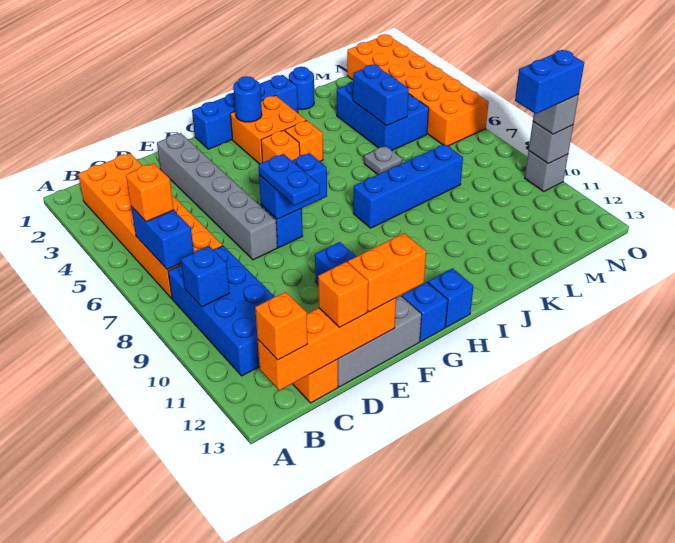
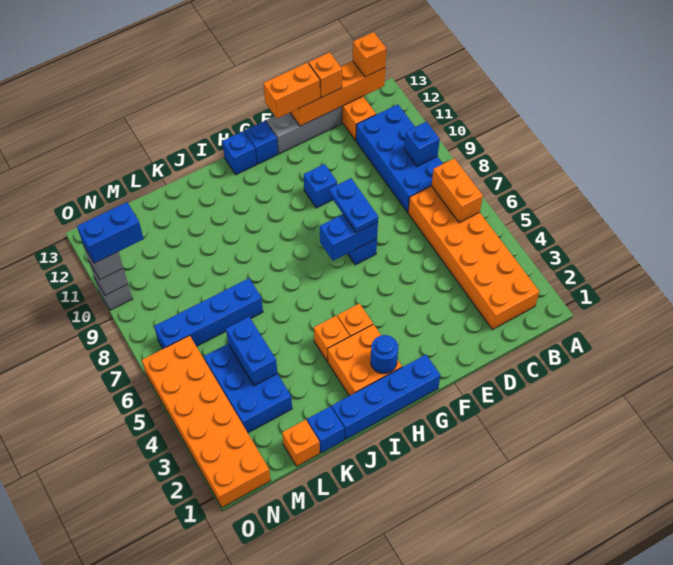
blue 1x2 brick [131,206,194,270] -> orange 1x2 brick [432,158,483,223]
orange 1x1 brick [126,163,174,222] -> orange 1x1 brick moved to [282,420,320,466]
grey 1x6 brick [157,133,277,260] -> none
blue 1x4 brick [353,144,463,228] -> blue 1x4 brick moved to [154,278,263,349]
blue 1x1 round brick [289,67,314,110] -> blue 1x1 brick [307,406,344,453]
grey 1x1 plate [364,146,402,174] -> none

